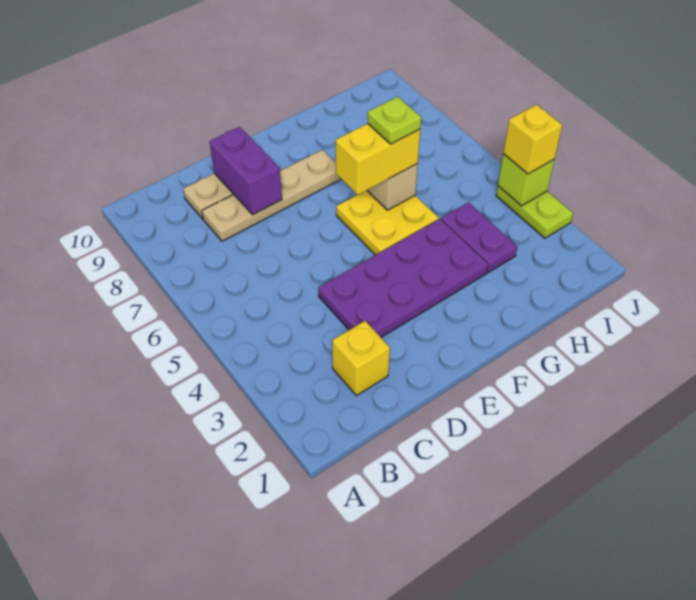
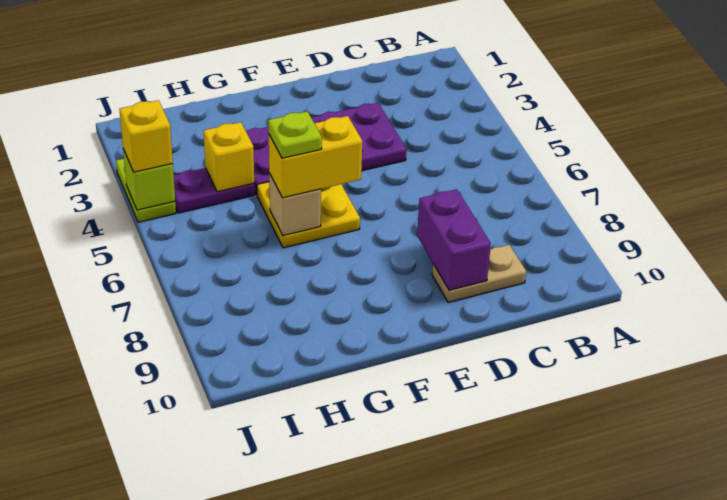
yellow 1x1 brick [332,321,390,396] -> yellow 1x1 brick moved to [204,122,254,192]
tan 1x4 plate [202,150,341,241] -> none
purple 1x2 plate [441,203,517,272] -> purple 1x2 plate turned to [174,168,255,213]

